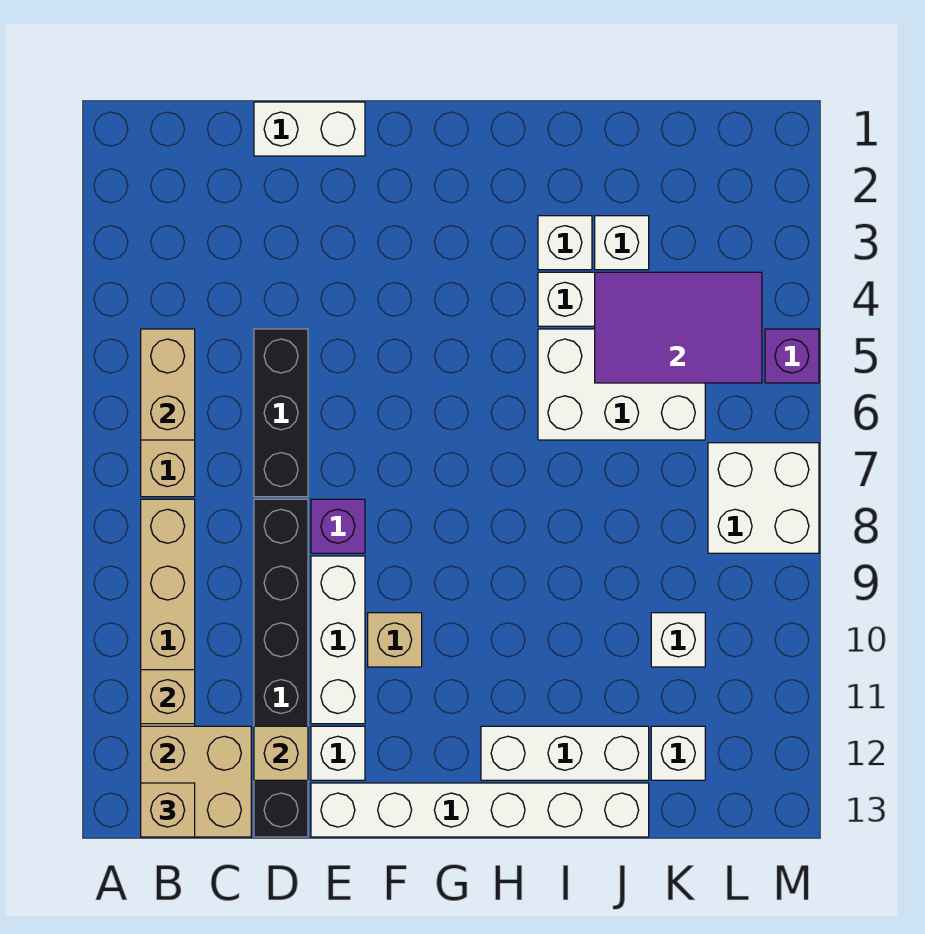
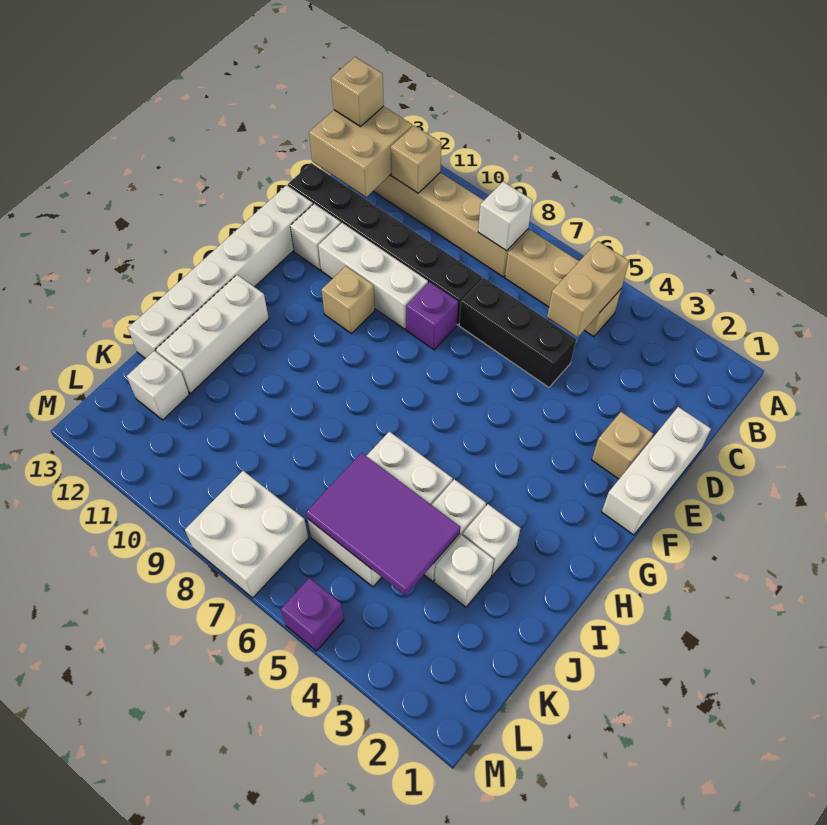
tan 1x2 brick [141,329,195,440] -> tan 1x2 brick turned to [547,241,629,337]
white 1x2 brick [254,102,365,156] -> white 1x3 brick [602,407,711,535]
tan 1x1 brick [254,726,308,780] -> tan 1x1 brick moved to [592,412,653,479]
purple 2x3 tile [595,272,762,383] -> purple 2x3 tile turned to [306,453,460,596]
white 1x1 brick [651,613,705,667] -> white 1x1 brick moved to [478,182,532,251]

